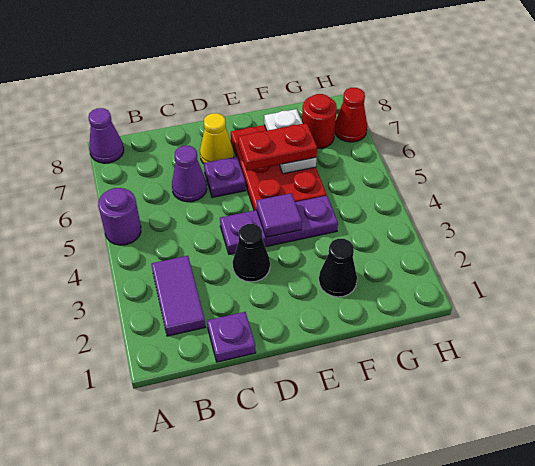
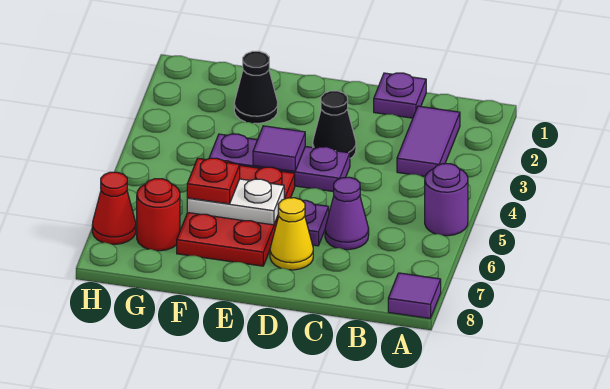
purple 1x1 cone [88,108,124,163] -> purple 1x1 tile [388,273,441,318]
red 1x2 plate [238,123,317,171] -> red 1x1 plate [187,158,240,204]
white 1x2 plate [264,109,316,174] -> white 1x2 plate turned to [187,179,284,225]

